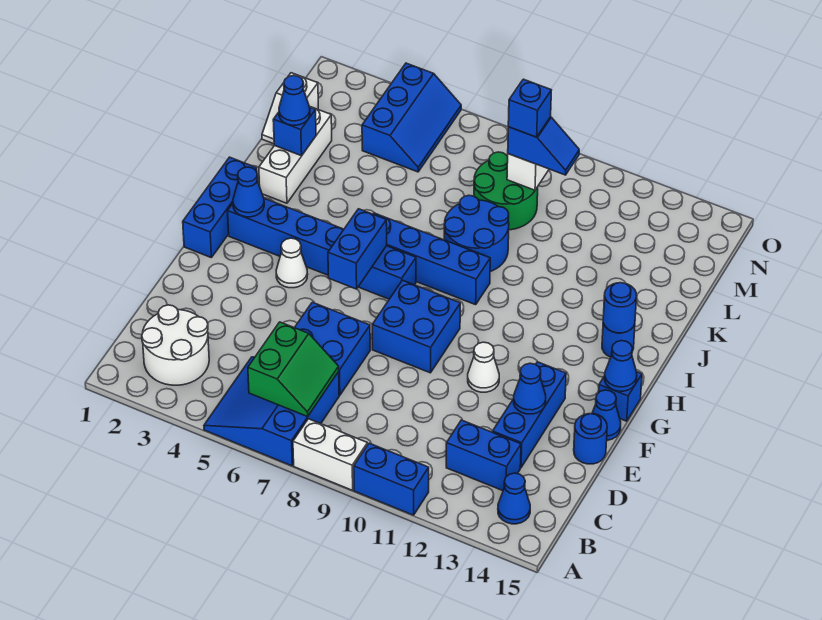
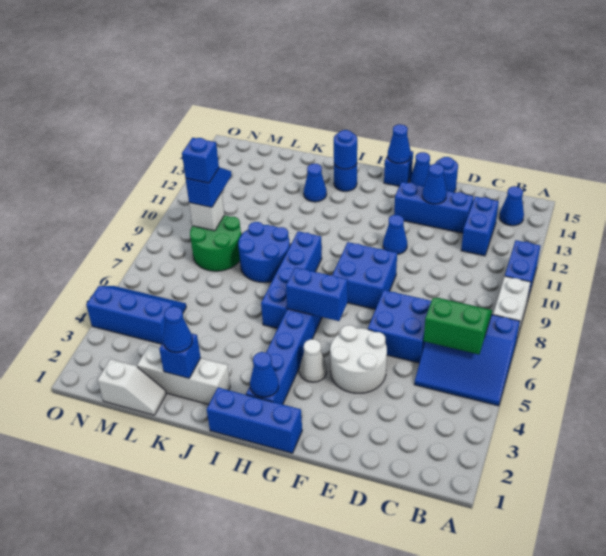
white 2x2 round brick [142,305,209,385] -> white 2x2 round brick moved to [330,325,387,393]
white 1x1 cone [468,342,499,392] -> blue 1x1 cone [383,215,407,254]
none -> blue 1x1 cone [304,164,327,202]

